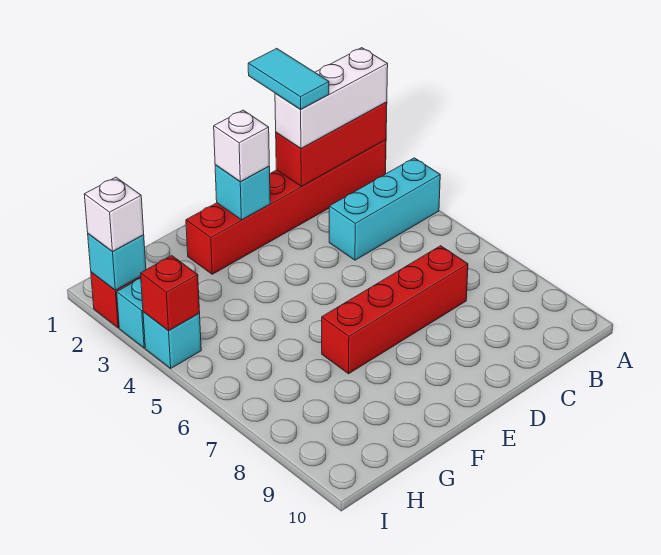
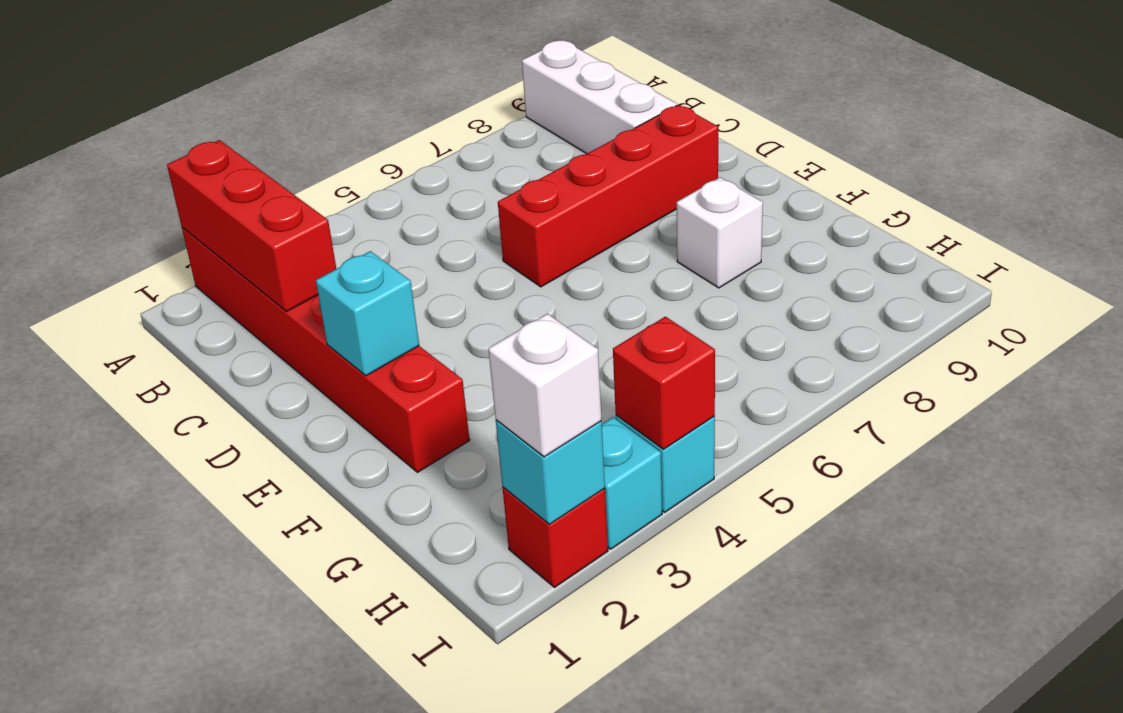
white 1x3 brick [275,48,388,148] -> white 1x3 brick moved to [522,40,677,154]
cyan 1x3 brick [329,158,440,260] -> none
cyan 1x2 tile [248,48,329,109] -> none
red 1x4 brick [322,246,468,374] -> red 1x4 brick turned to [498,105,718,287]
white 1x1 brick [214,110,269,182] -> white 1x1 brick moved to [677,177,763,288]

